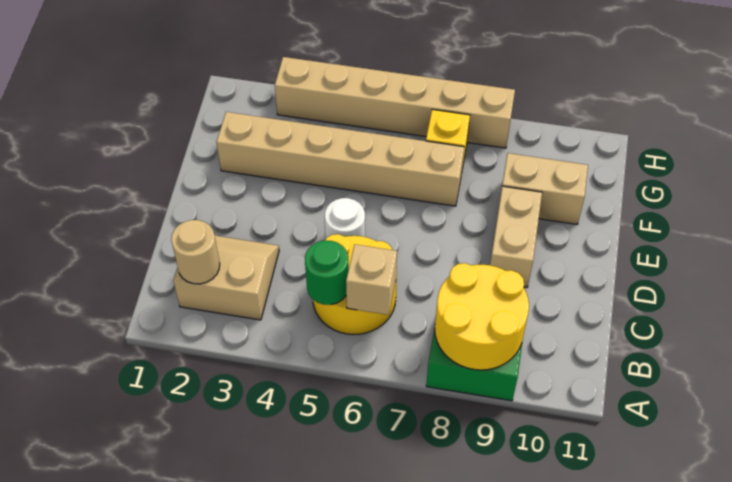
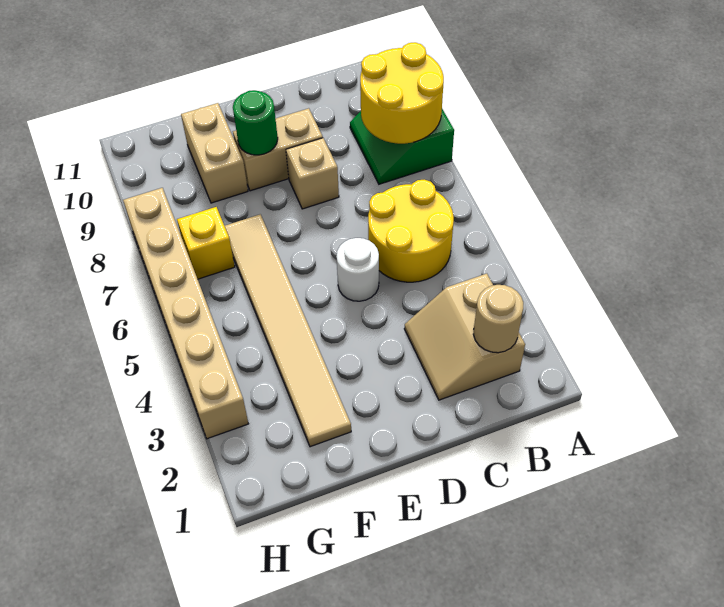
green 1x1 round brick [305,240,349,305] -> green 1x1 round brick moved to [233,90,278,155]
tan 1x1 brick [346,244,397,315] -> tan 1x1 brick moved to [286,138,339,209]
tan 1x6 brick [216,112,464,206] -> tan 1x6 tile [225,214,351,447]

